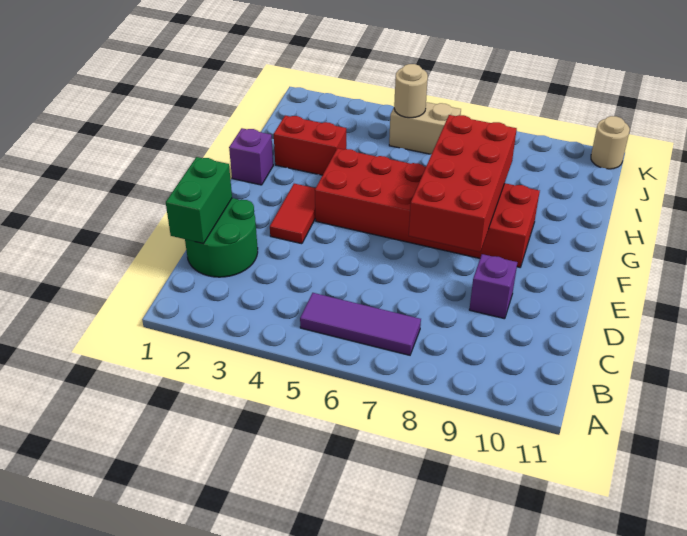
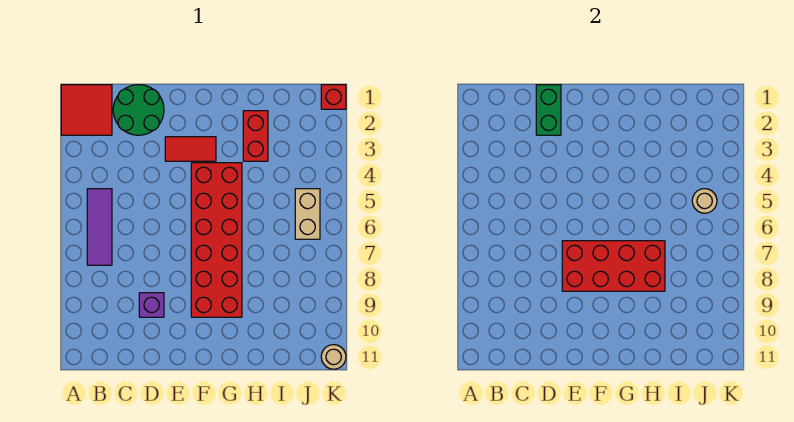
none -> red 2x2 tile [61,85,112,135]
green 1x2 brick [166,157,232,244] -> green 1x2 brick turned to [536,85,561,135]
purple 1x1 brick [229,128,273,185] -> none
none -> red 1x1 brick [321,85,346,109]

